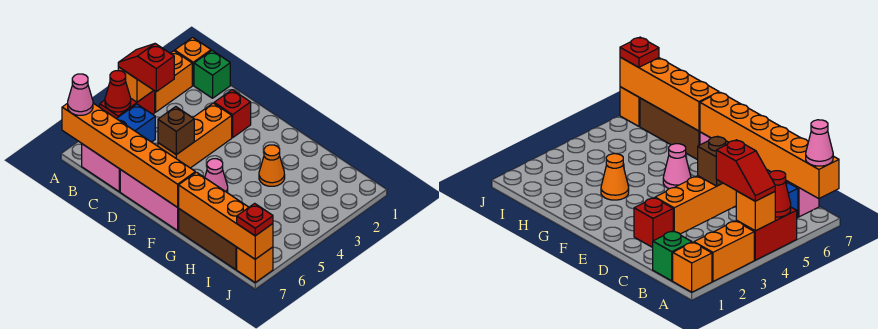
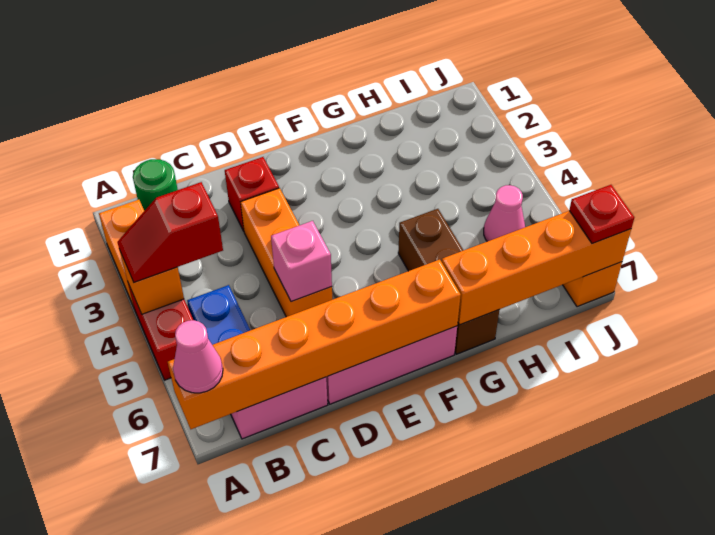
orange 1x1 brick [175,37,211,85] -> none
red 1x1 cone [105,71,131,112] -> none
green 1x1 brick [194,51,230,98] -> green 1x1 round brick [133,159,178,211]
brown 1x1 brick [158,107,194,155] -> pink 1x1 brick [271,221,332,302]
pink 1x1 cone [205,159,228,193] -> pink 1x1 cone moved to [484,185,525,242]
orange 1x1 cone [259,145,285,186] -> none
brown 1x3 brick [179,209,237,270] -> brown 1x3 brick turned to [398,209,499,354]

